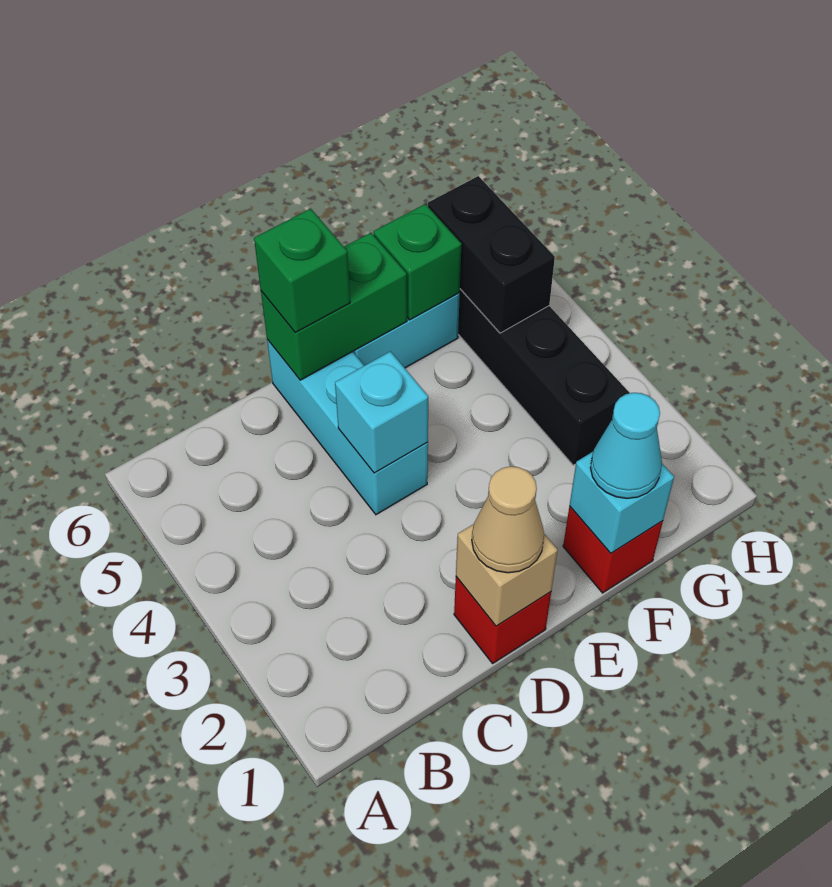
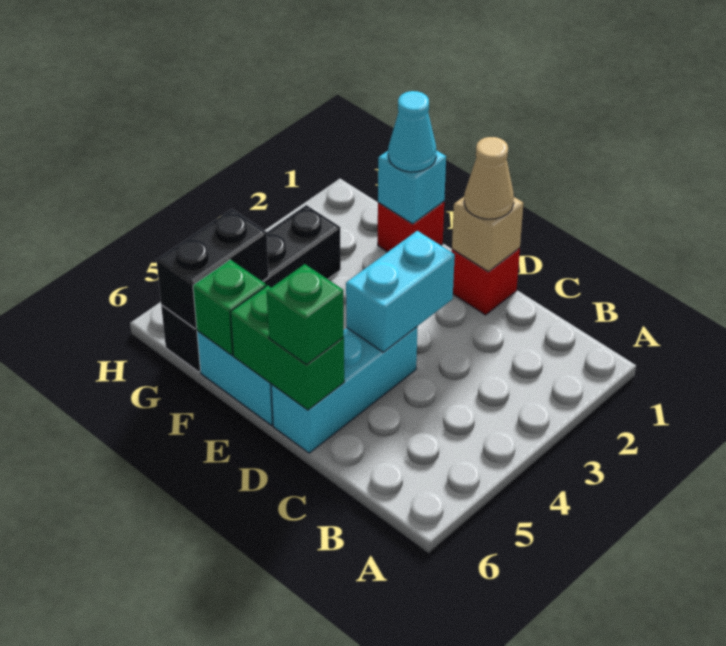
cyan 1x1 brick [335,351,428,473] -> cyan 1x2 brick [346,231,455,352]

